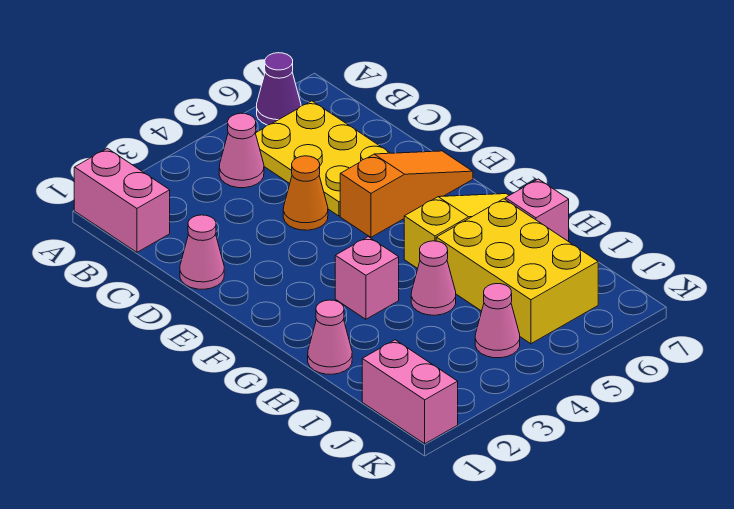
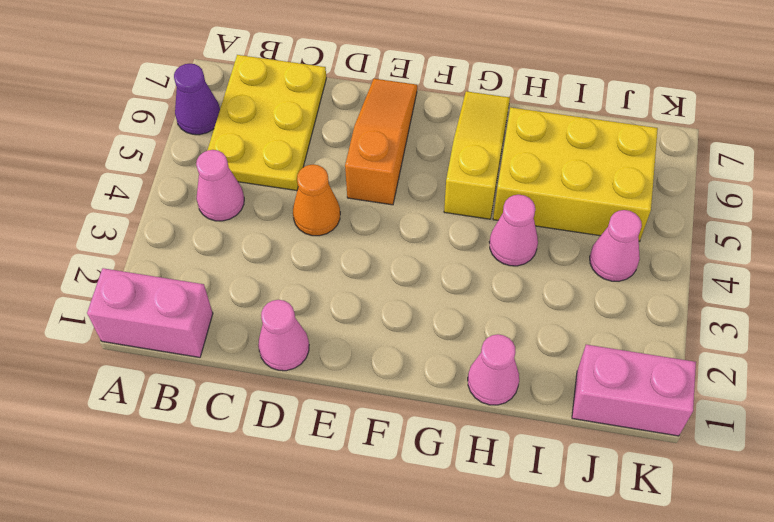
yellow 2x3 plate [256,101,390,216] -> yellow 2x3 plate turned to [207,55,326,191]
pink 1x1 brick [335,237,399,319] -> none
pink 1x1 brick [505,179,569,242] -> none

